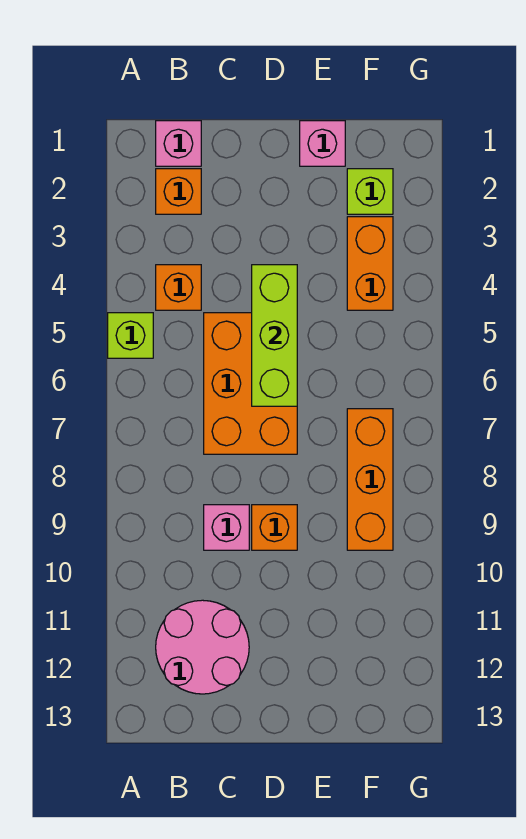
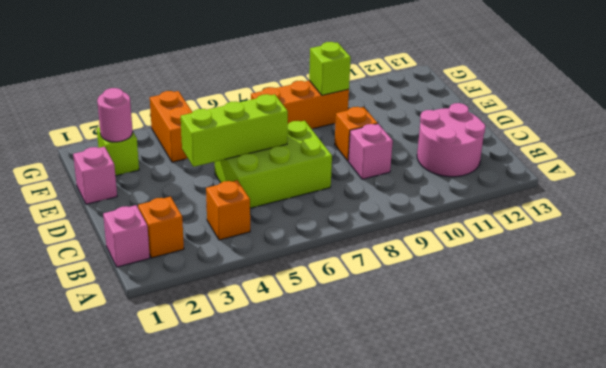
lime 1x1 brick [108,313,153,358] -> lime 1x1 brick moved to [309,42,351,95]
orange 2x3 brick [204,313,297,454] -> lime 2x3 brick [215,121,332,208]
none -> pink 1x1 round brick [97,88,133,142]
orange 1x2 brick [347,217,393,310] -> orange 1x2 brick turned to [150,91,192,162]

